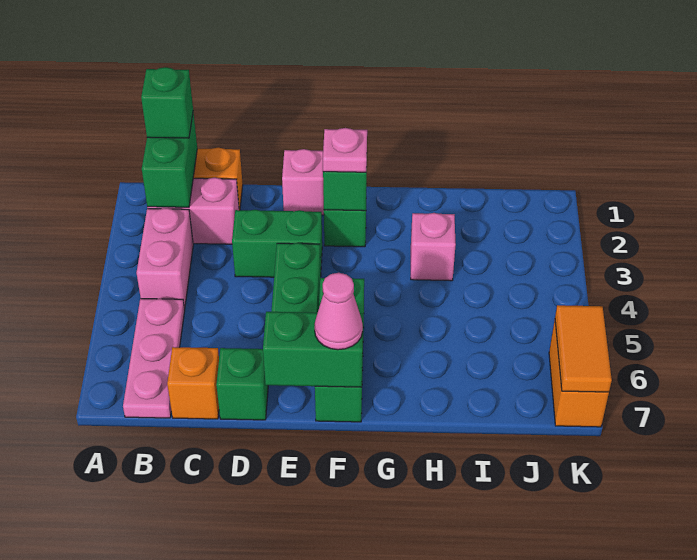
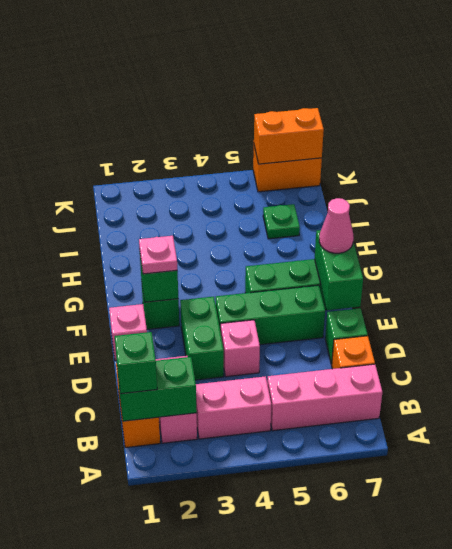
pink 1x3 plate [123,299,185,418] -> pink 1x3 brick [267,364,382,431]
pink 1x1 brick [411,213,456,281] -> pink 1x1 brick moved to [221,320,260,377]
none -> green 1x1 plate [263,204,300,239]
orange 1x2 tile [555,305,612,392] -> orange 1x2 brick [254,108,324,164]

